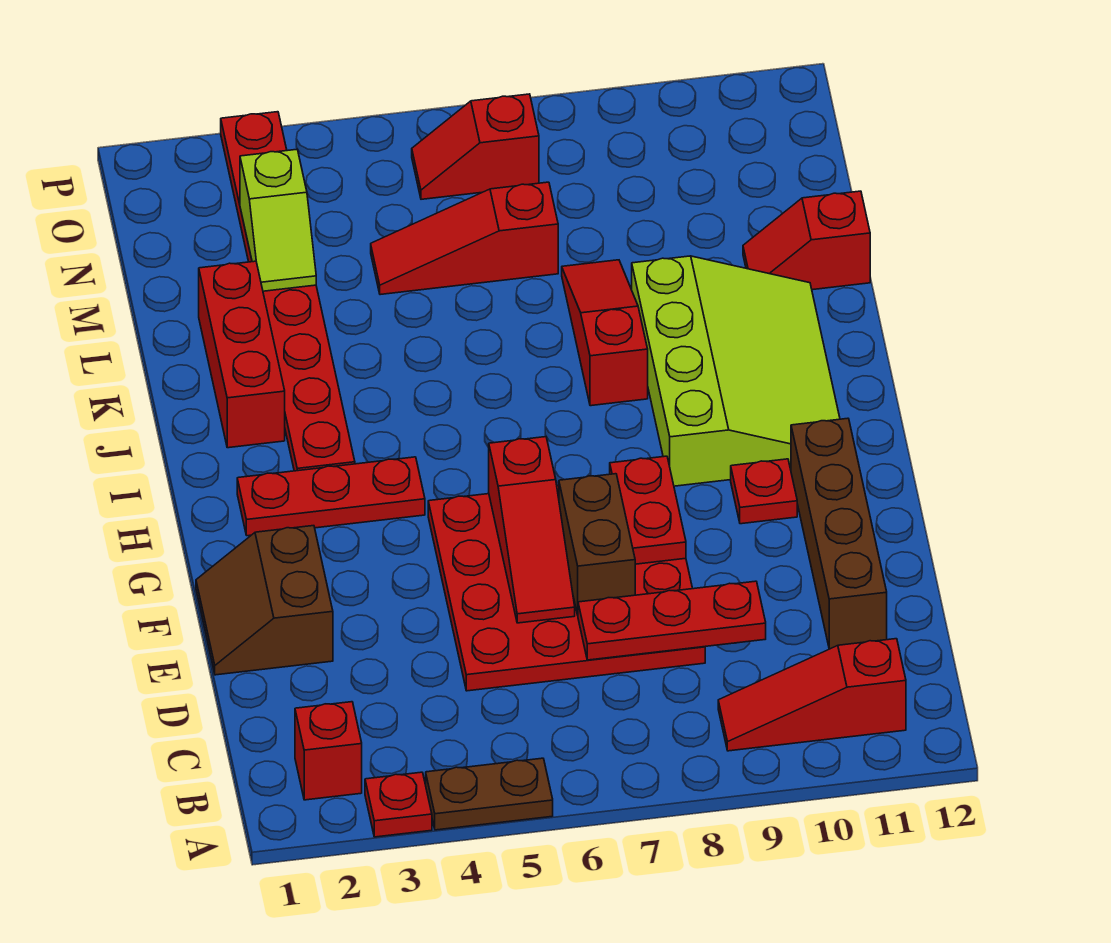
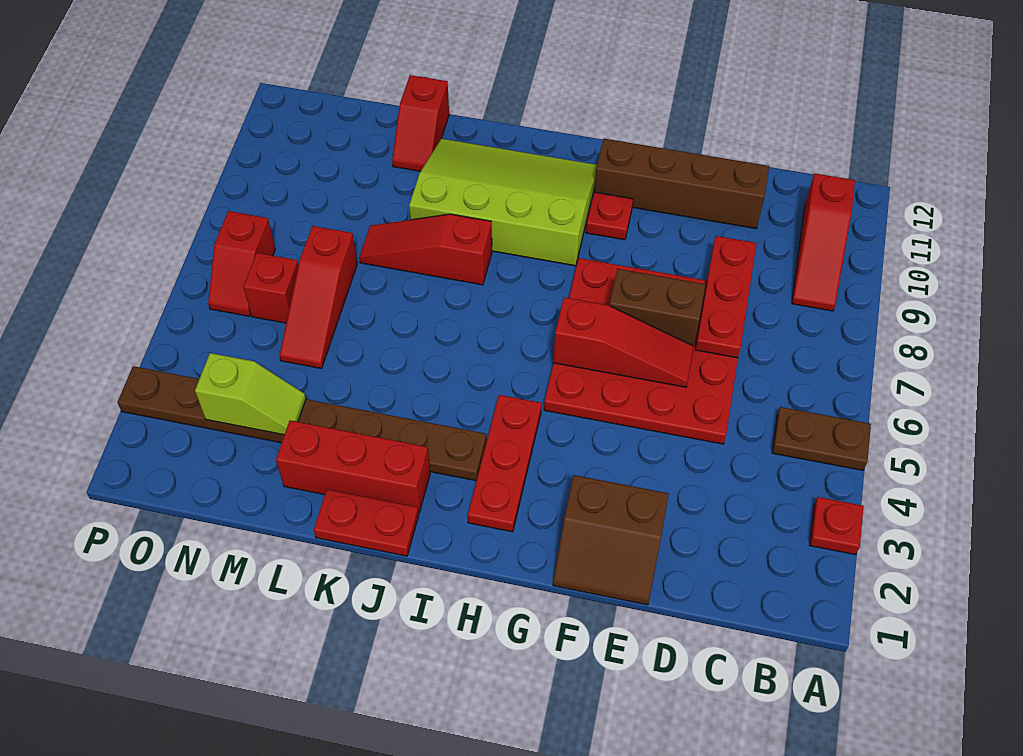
brown 1x2 plate [426,758,553,830] -> brown 1x2 plate turned to [772,407,871,470]
red 1x1 brick [295,702,362,800] -> red 1x1 brick moved to [243,253,298,323]
red 1x2 plate [610,456,686,564] -> red 1x2 plate moved to [314,489,419,556]
red 1x8 plate [221,112,355,471] -> brown 1x8 plate [117,366,487,481]

